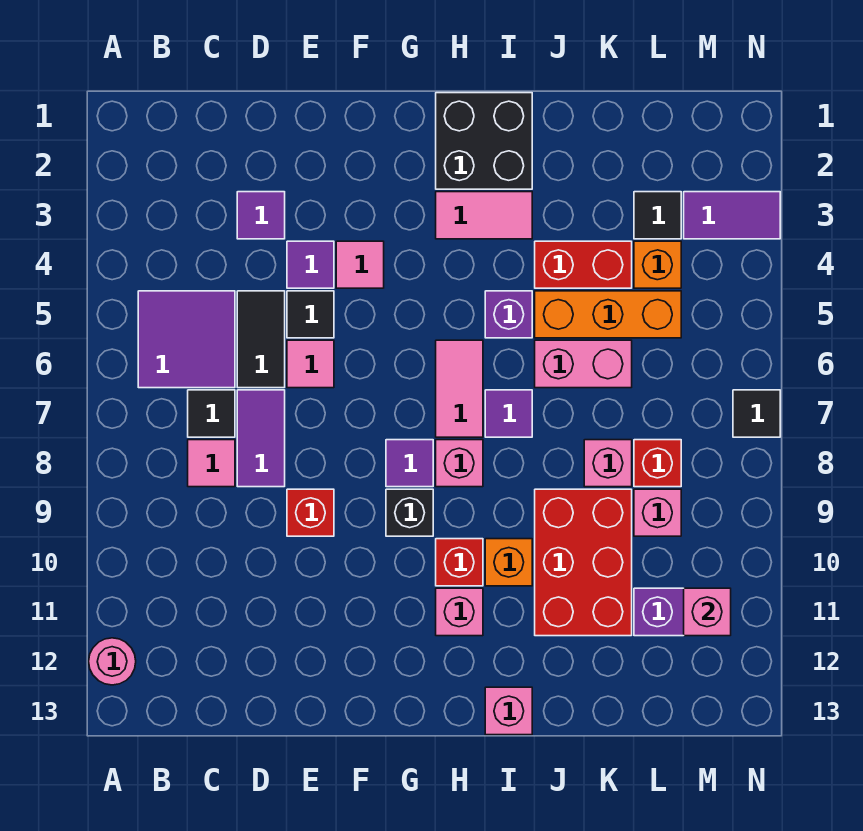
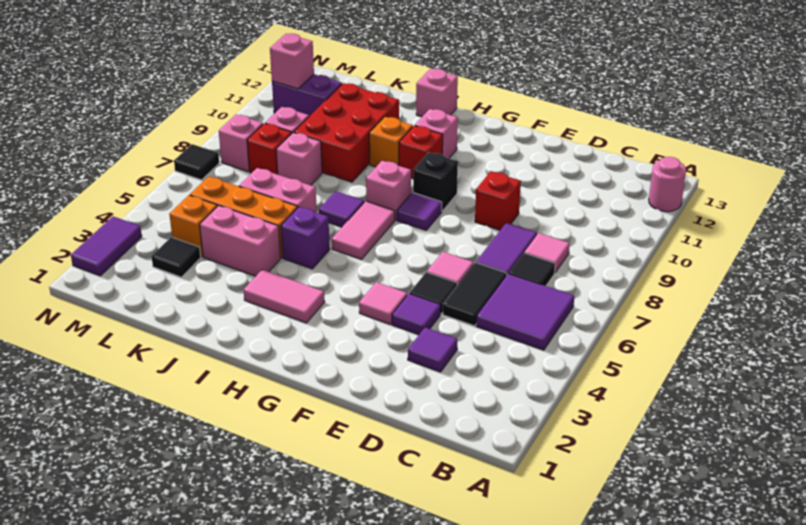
black 2x2 brick [436,93,532,189] -> none
red 1x2 brick [535,241,632,288] -> pink 1x2 brick [200,206,281,276]
purple 1x2 tile [684,192,780,239] -> purple 1x2 tile turned to [71,216,142,276]
none -> pink 1x1 brick [219,115,263,171]

